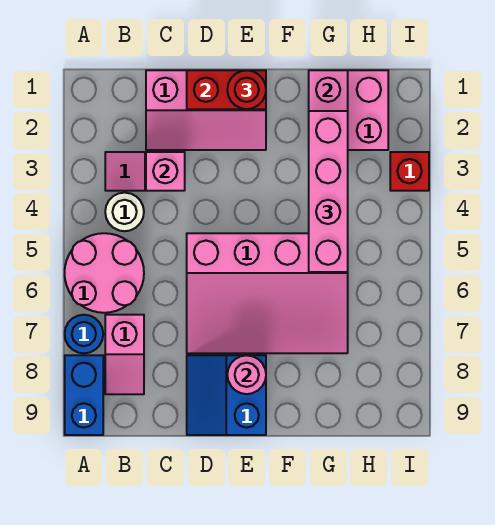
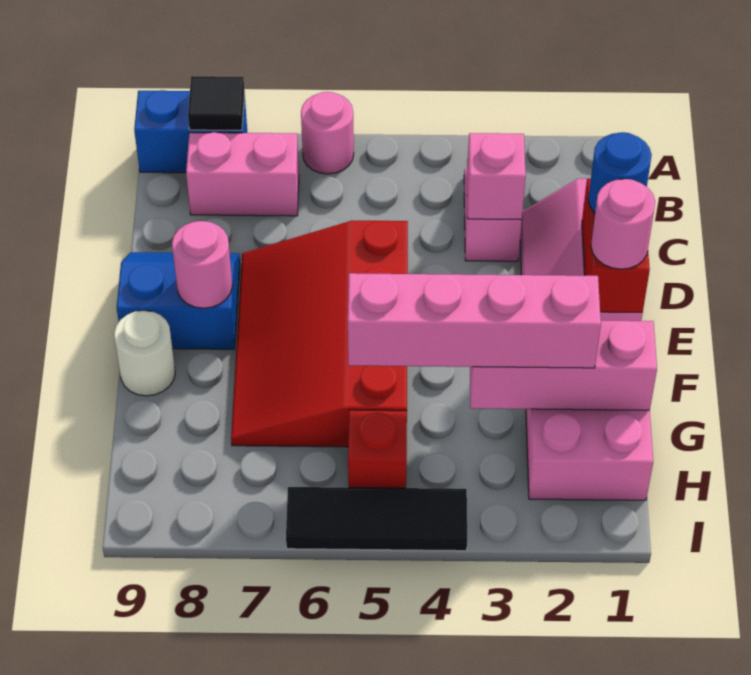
pink 2x2 round brick [65,233,144,313] -> pink 1x1 round brick [301,92,354,174]
blue 1x1 round brick [65,315,103,353] -> blue 1x1 round brick moved to [588,132,652,213]
none -> black 1x1 tile [188,76,245,130]
white 1x1 round brick [105,193,144,231] -> white 1x1 round brick moved to [114,310,175,396]
pink 1x2 slope [105,315,144,394] -> pink 1x2 brick [186,132,299,216]
pink 3x4 slope [187,233,348,353] -> red 3x4 slope [231,221,408,447]
red 1x1 round brick [227,70,266,109] -> pink 1x1 round brick [591,179,655,269]
red 1x1 brick [390,152,429,191] -> red 1x1 brick moved to [348,410,407,488]
none -> black 1x3 tile [286,487,467,551]

